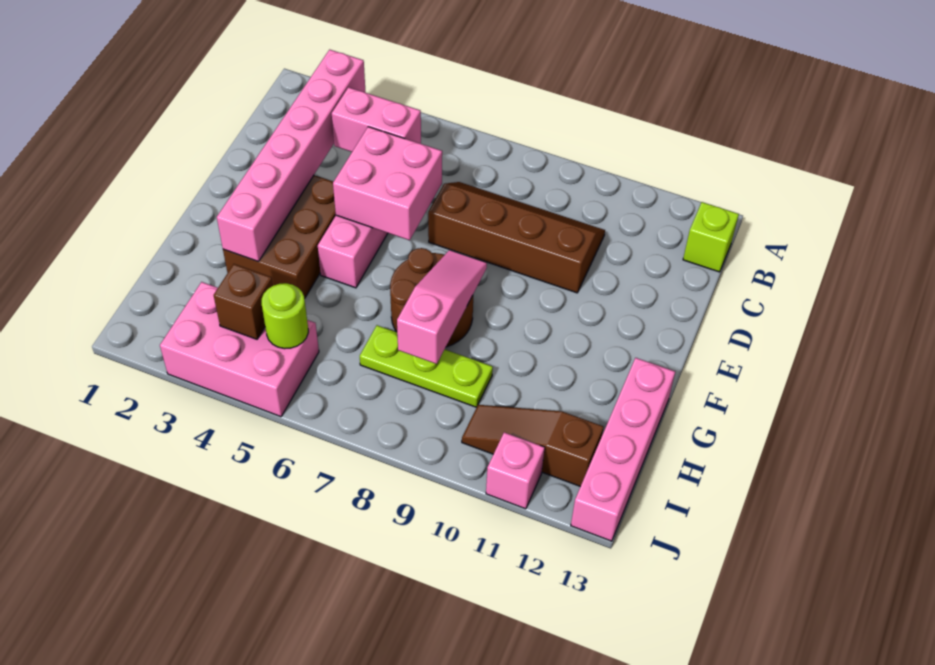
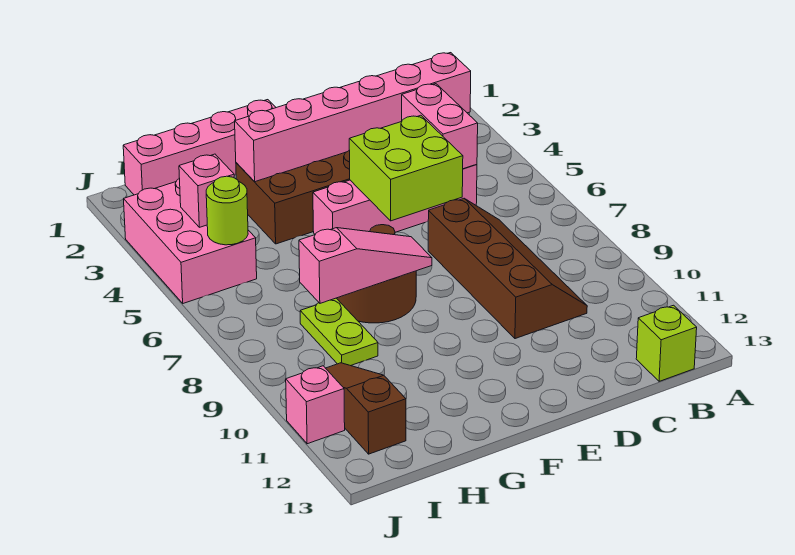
pink 2x2 brick [333,127,442,240] -> lime 2x2 brick [349,115,463,221]
pink 1x4 brick [571,358,675,541] -> pink 1x4 brick moved to [123,100,276,195]
lime 1x3 plate [360,325,493,407] -> lime 1x2 plate [300,298,378,366]
brown 1x1 brick [214,264,273,339] -> pink 1x1 brick [179,154,234,227]

